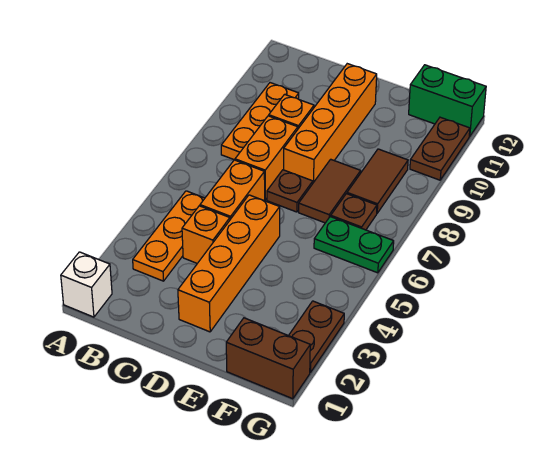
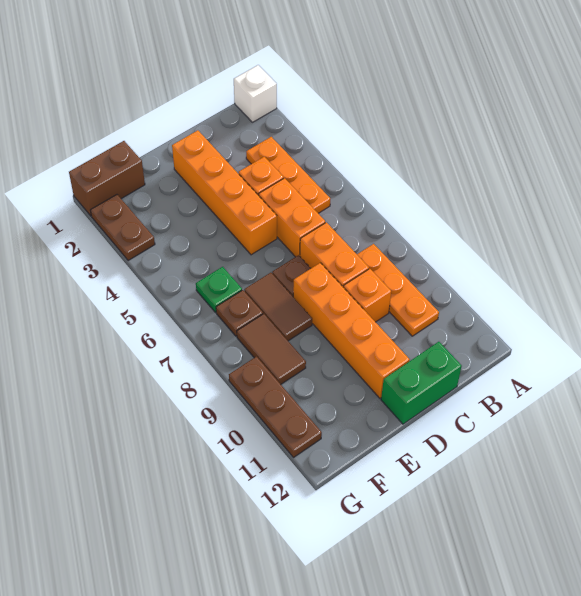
green 1x2 plate [314,216,394,273] -> green 1x1 plate [196,267,242,312]
green 1x2 brick [409,65,486,137] -> green 1x2 brick moved to [381,342,462,424]
brown 1x2 plate [410,117,470,180] -> brown 1x3 plate [229,357,322,458]

